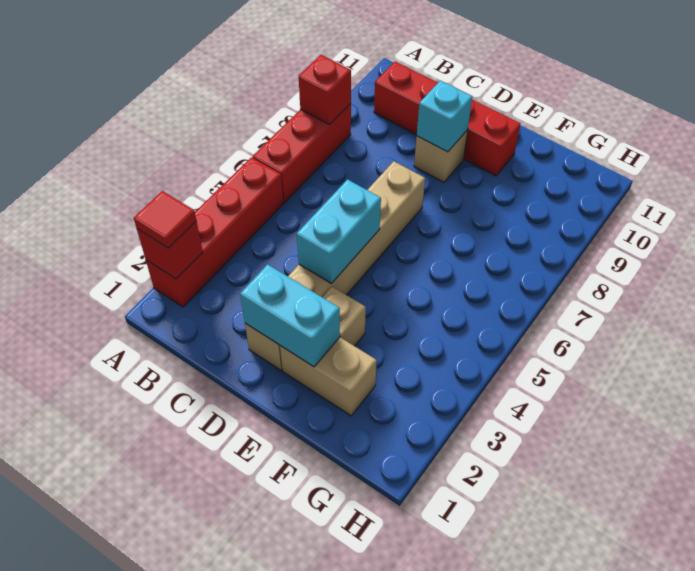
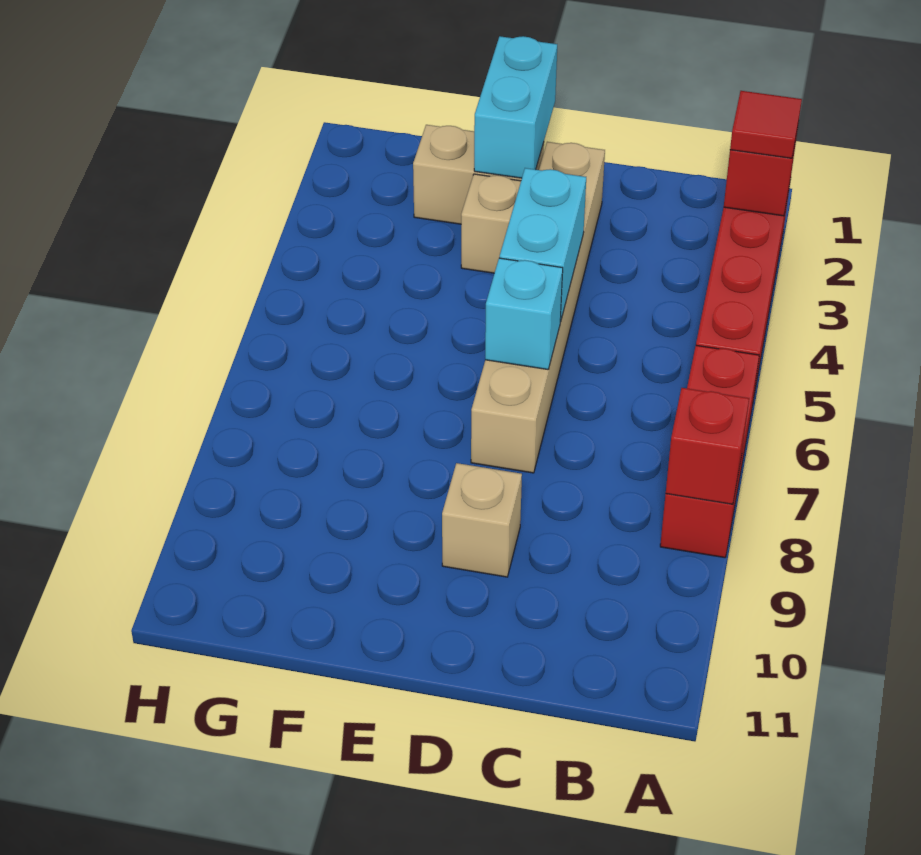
red 1x4 brick [374,62,521,176] -> none
cyan 1x2 brick [240,264,340,367] -> cyan 1x2 brick turned to [474,36,557,178]
cyan 1x1 brick [417,81,472,152] -> cyan 1x1 brick moved to [485,258,563,370]

